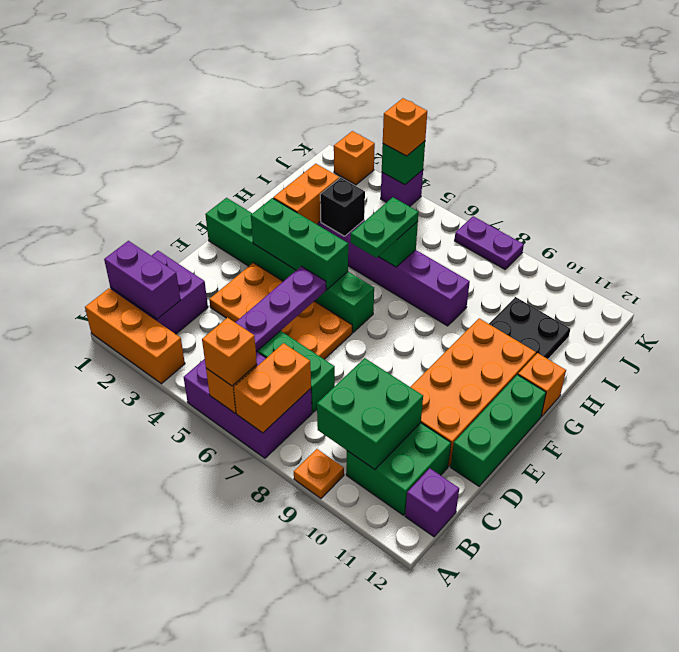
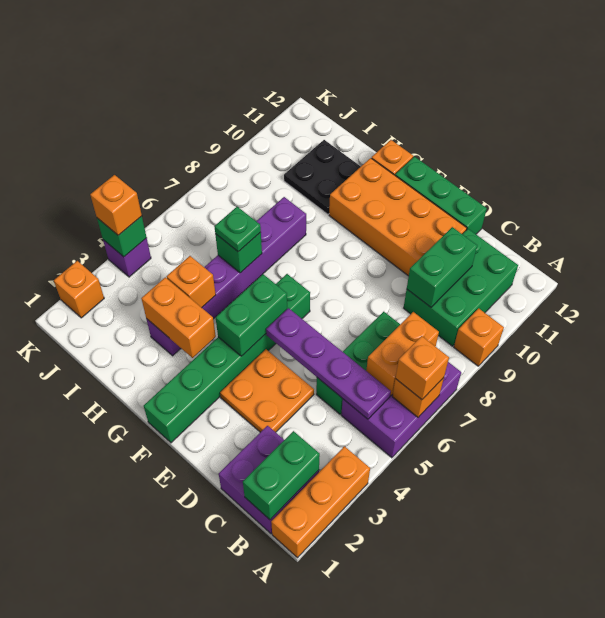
orange 1x2 brick [234,343,311,433] -> orange 1x2 brick turned to [366,312,439,395]
orange 1x1 plate [294,449,344,499] -> orange 1x1 brick [454,308,504,366]
purple 1x2 brick [104,241,180,319] -> green 1x2 brick [243,431,320,520]
green 2x2 brick [317,358,423,469] -> green 1x2 brick [407,227,477,307]
green 2x2 brick [346,423,451,515] -> green 2x3 brick [404,229,518,346]
purple 1x1 brick [405,468,459,537] -> none
orange 2x4 plate [209,263,352,359] -> orange 2x2 plate [220,349,314,432]
green 1x3 brick [251,198,348,289] -> green 1x2 brick [216,274,287,356]
green 1x2 plate [351,197,418,258] -> green 1x1 plate [214,207,261,252]
black 1x1 brick [320,178,365,236] -> orange 1x1 brick [167,256,216,308]
purple 1x2 plate [455,216,524,269] -> none

